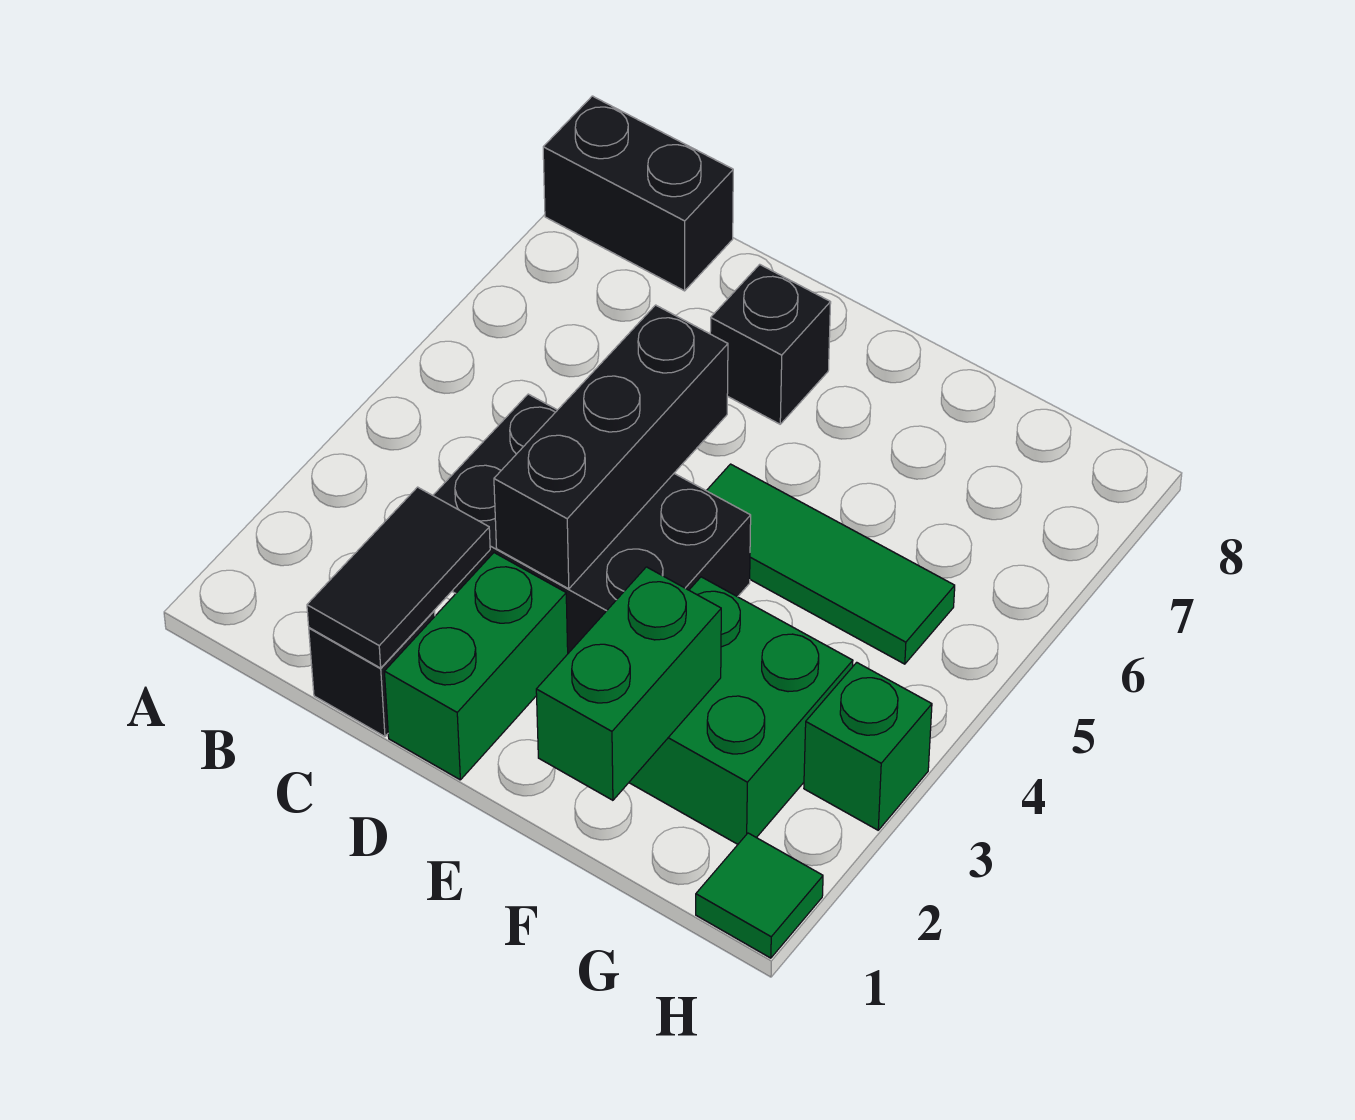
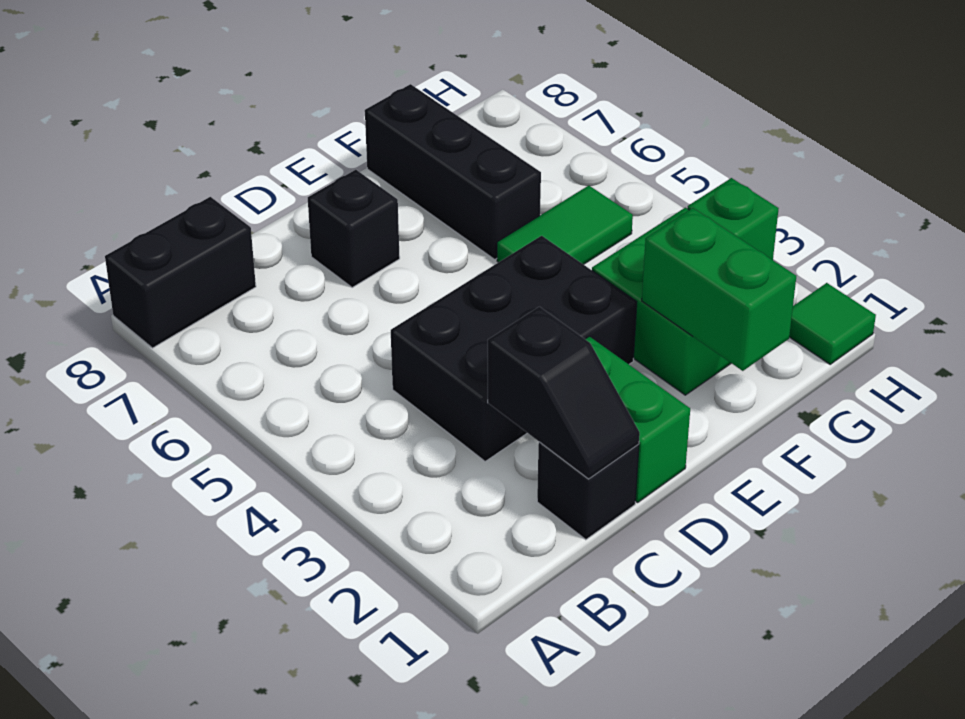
black 1x2 tile [307,487,490,668] -> black 1x2 slope [488,307,640,479]
black 1x3 brick [494,305,728,589] -> black 1x3 brick moved to [365,84,541,259]
green 1x3 tile [706,464,955,664] -> green 1x2 tile [497,186,633,265]

